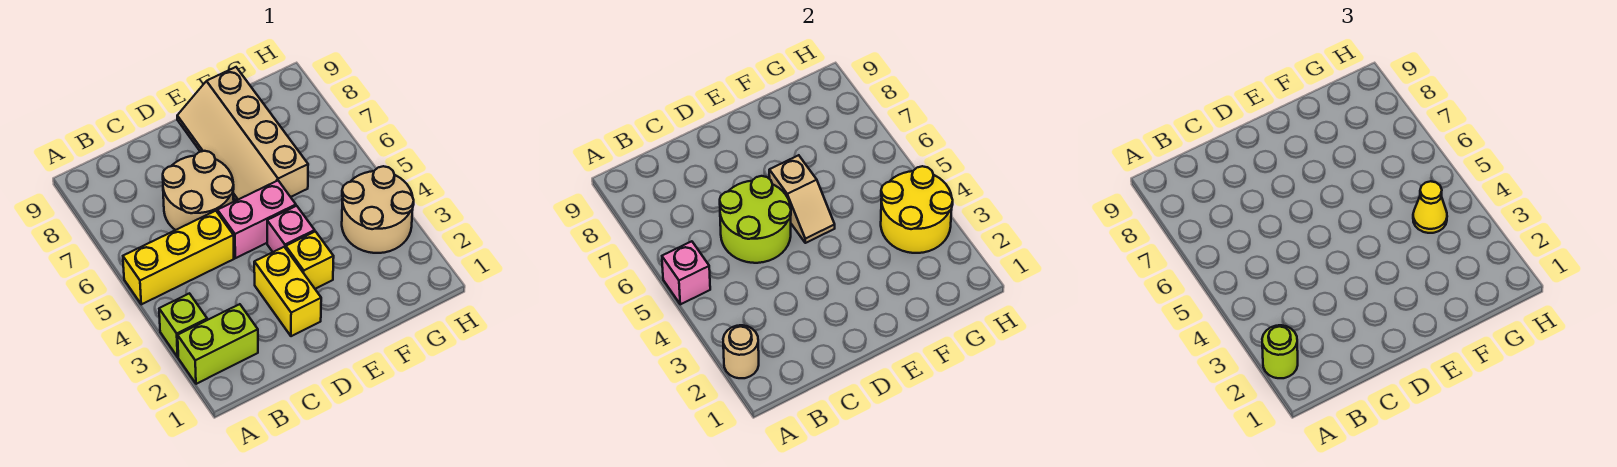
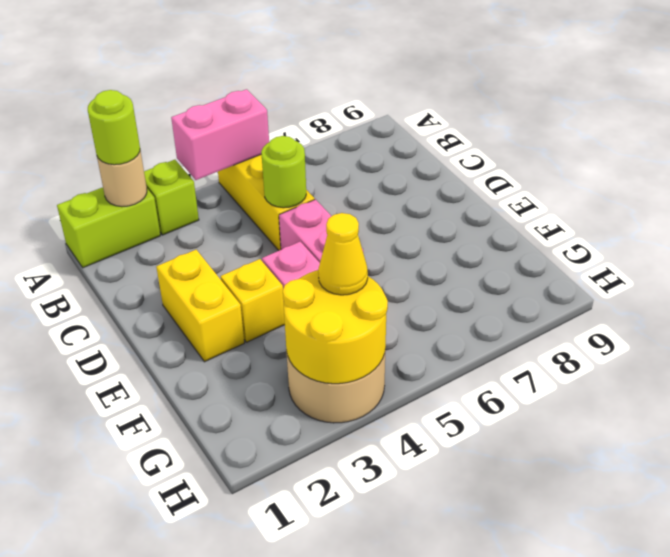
lime 1x2 brick [178,304,258,384] -> lime 1x2 brick turned to [57,187,161,268]
pink 1x1 brick [662,241,710,304] -> pink 1x2 brick [171,89,269,180]
lime 2x2 round brick [720,176,791,263] -> lime 1x1 round brick [261,136,306,208]
tan 2x2 round brick [163,151,234,230] -> none
yellow 1x2 brick [254,247,321,336] -> yellow 1x2 brick turned to [156,250,244,362]
tan 1x2 slope [769,155,835,243] -> none
tan 2x4 slope [177,67,308,201] -> none

